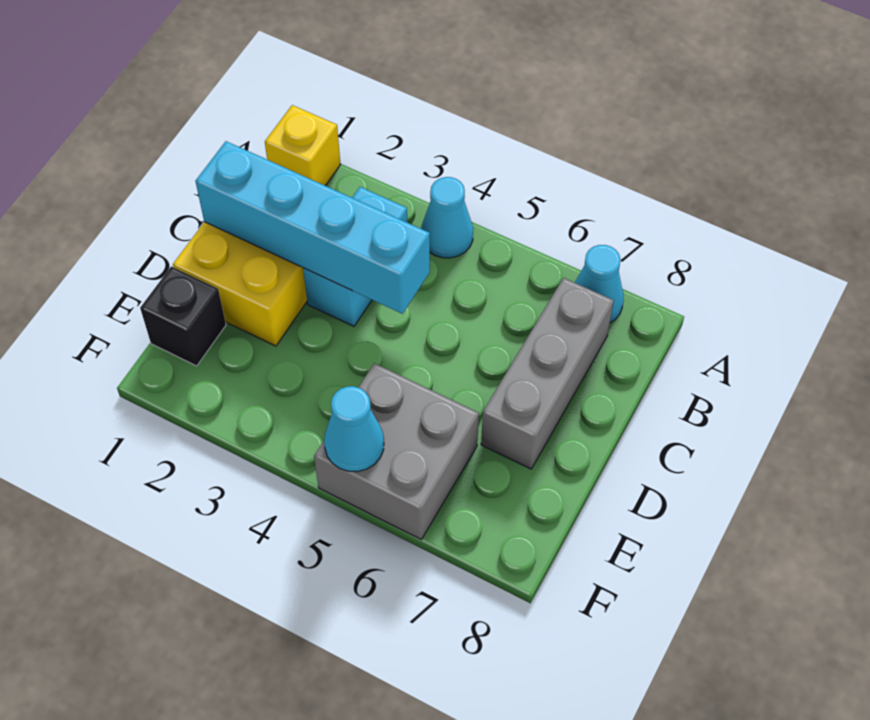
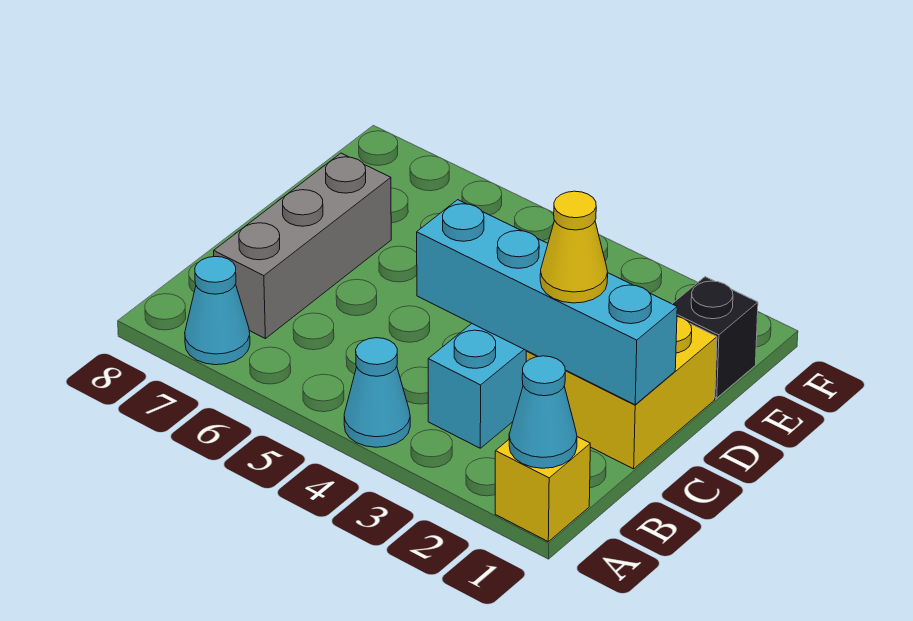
none -> yellow 1x1 cone [540,191,608,303]
grey 2x2 brick [314,363,479,539] -> none
cyan 1x1 cone [324,386,384,472] -> cyan 1x1 cone moved to [509,356,577,468]

